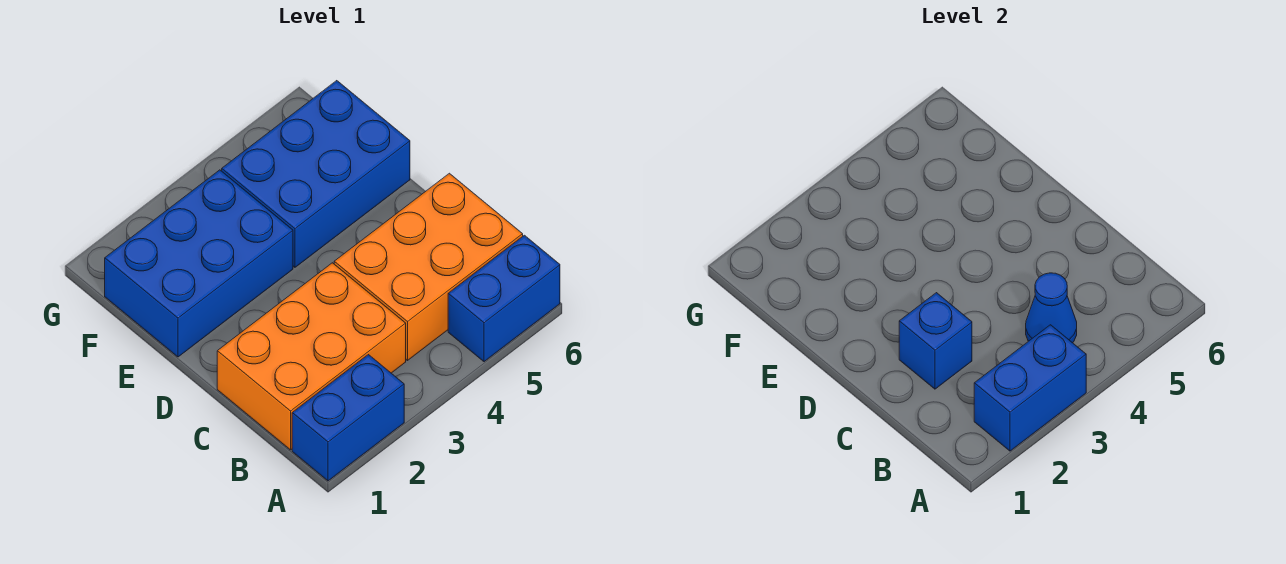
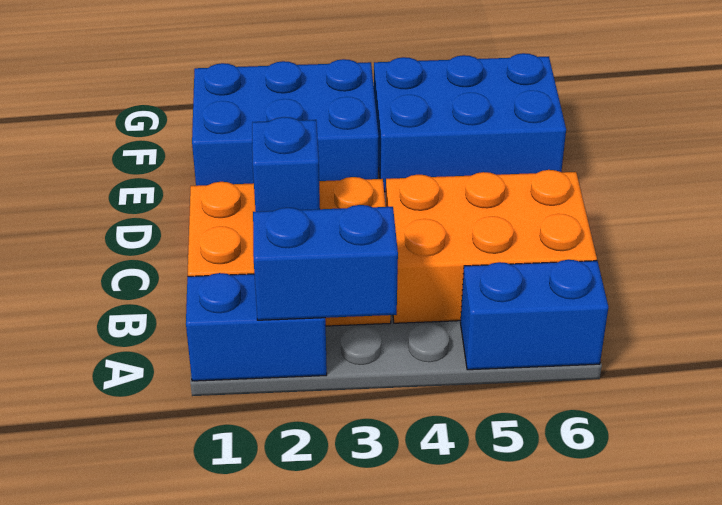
blue 1x1 cone [1026,273,1077,343] -> none

